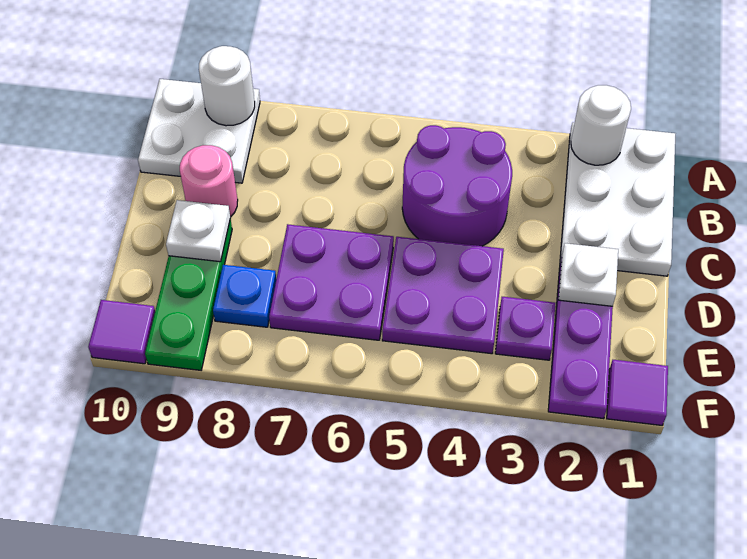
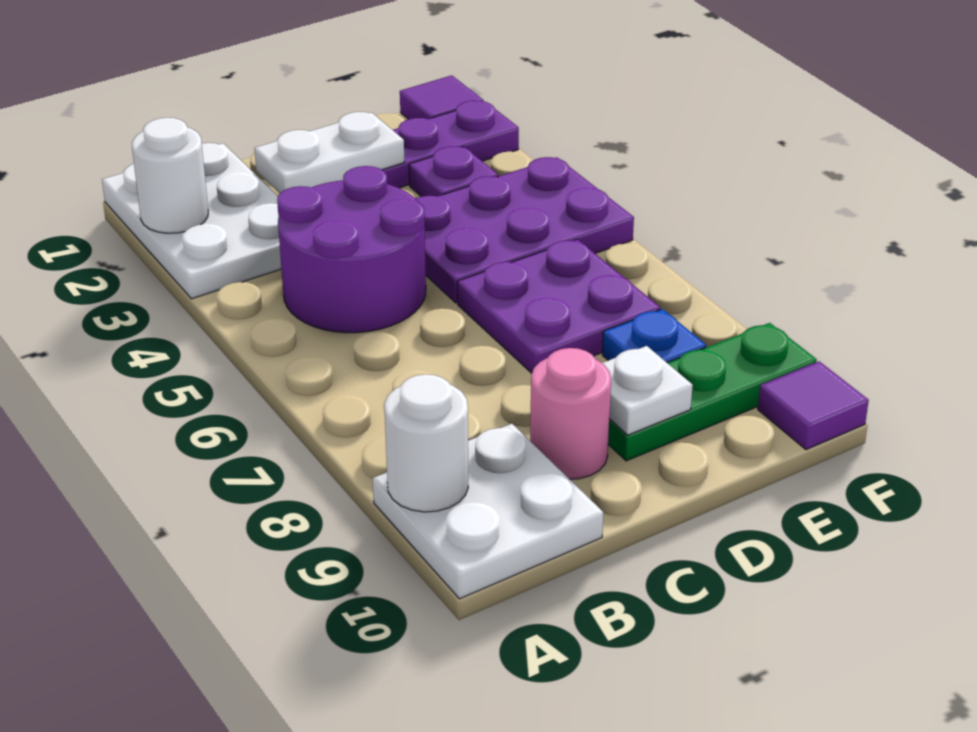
white 2x3 plate [560,123,675,276] -> white 2x3 plate turned to [102,143,281,299]
white 1x1 plate [559,243,618,306] -> white 1x2 plate [254,112,404,193]
purple 2x2 plate [382,237,504,354] -> purple 2x3 plate [415,157,634,303]

